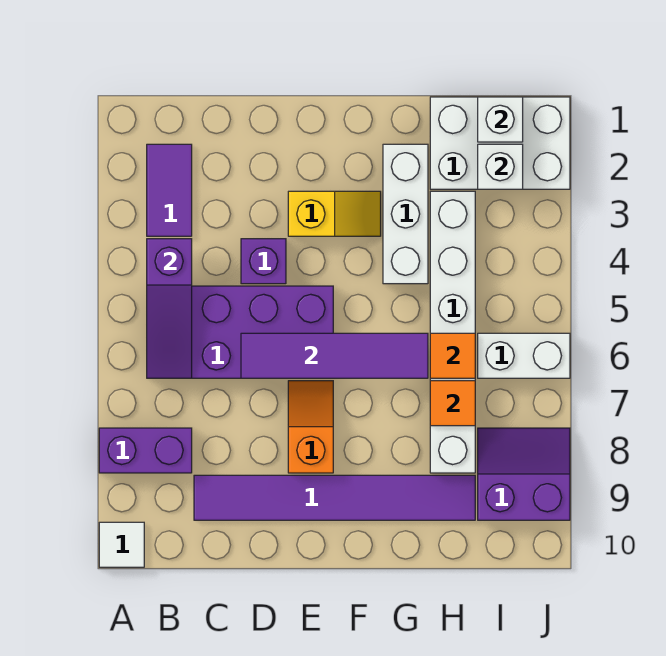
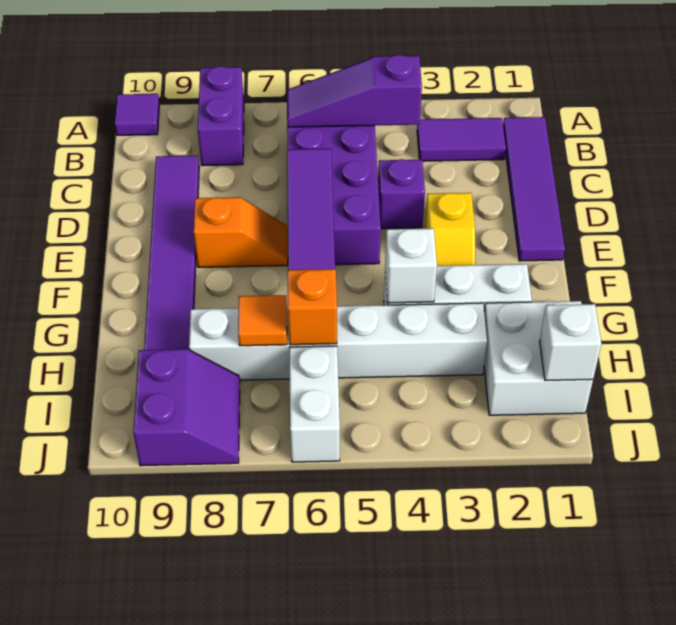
white 1x1 tile [99,522,144,567] -> purple 1x1 tile [115,94,159,135]
none -> purple 1x4 tile [503,117,565,261]
white 2x3 brick [430,97,570,189] -> white 2x2 brick [484,301,593,415]
orange 1x1 tile [430,333,475,378] -> orange 1x1 brick [288,269,337,345]
white 1x1 brick [478,144,523,189] -> white 1x1 brick moved to [385,228,437,303]

